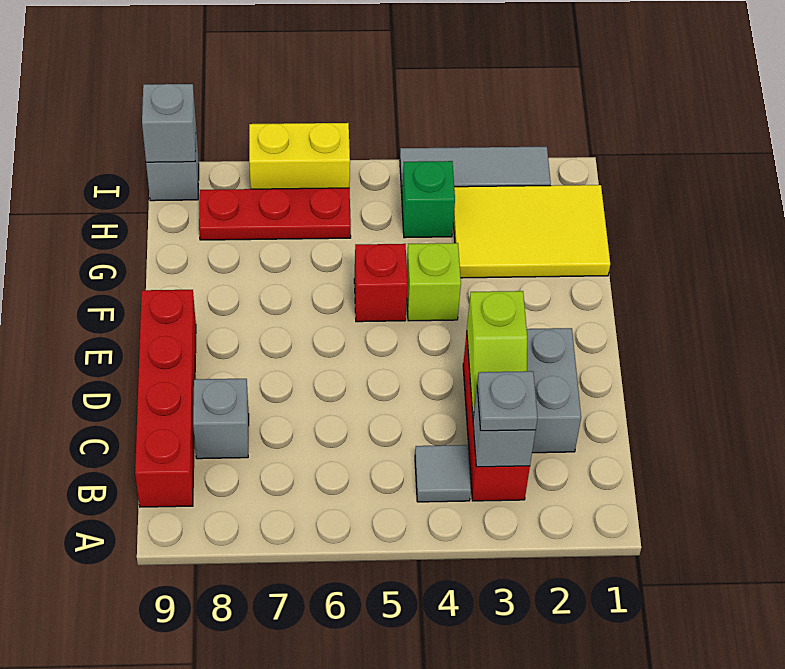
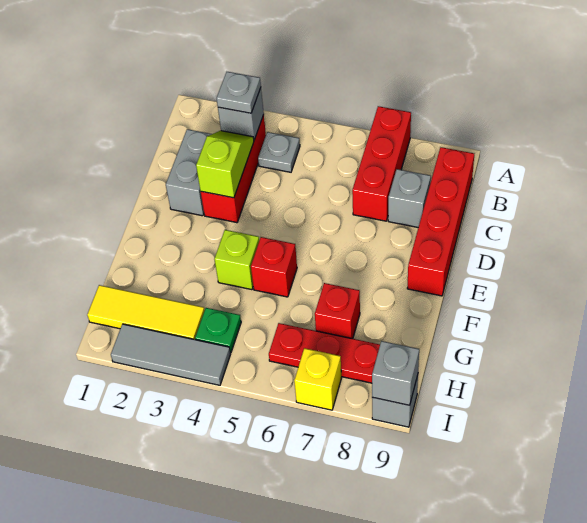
none -> red 1x3 brick [352,106,411,221]
grey 1x1 tile [415,445,471,502] -> grey 1x1 plate [258,132,300,172]
yellow 2x3 tile [453,185,610,278] -> yellow 1x3 tile [87,285,205,340]
none -> red 1x1 brick [315,283,360,339]
green 1x1 brick [402,161,455,238] -> green 1x1 plate [195,308,241,353]
yellow 1x2 brick [249,123,350,189] -> yellow 1x1 brick [294,348,341,410]

